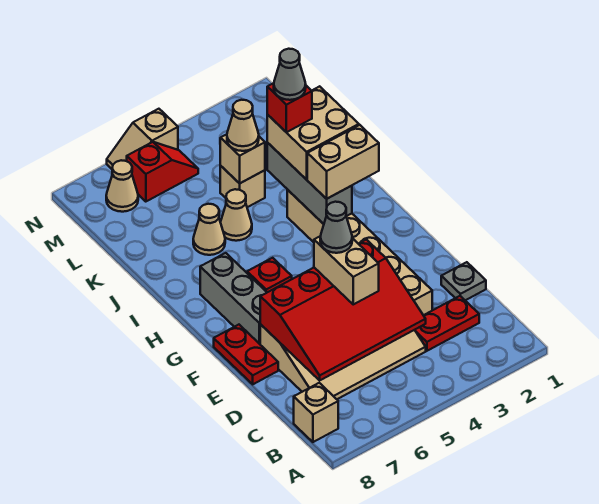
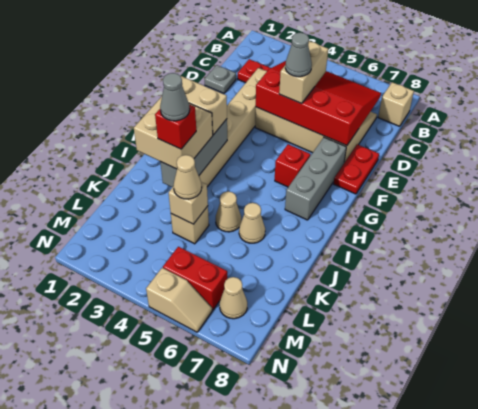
red 1x2 slope [127,142,198,202] -> red 1x2 brick [163,247,227,310]

